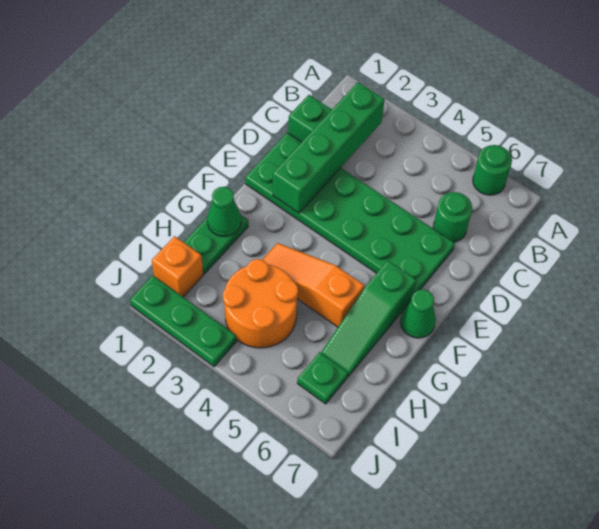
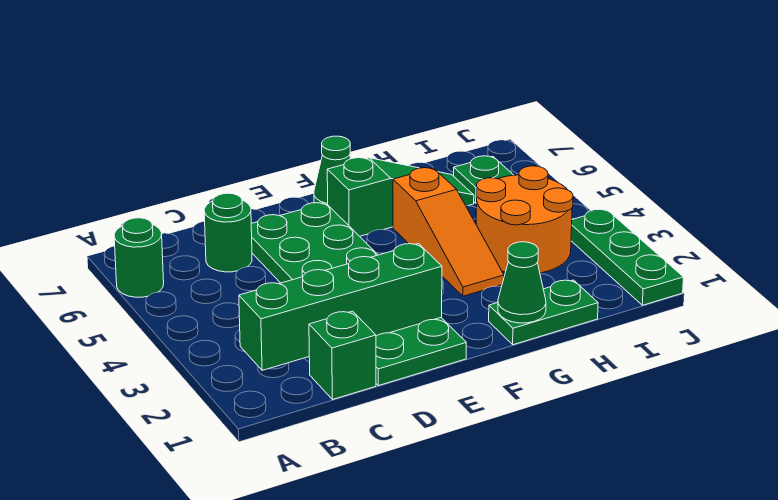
orange 1x1 brick [152,236,203,297] -> none

